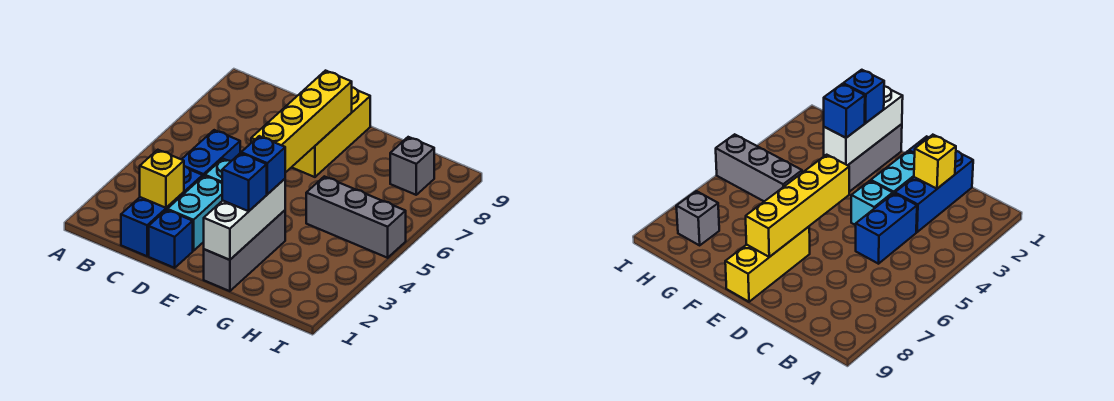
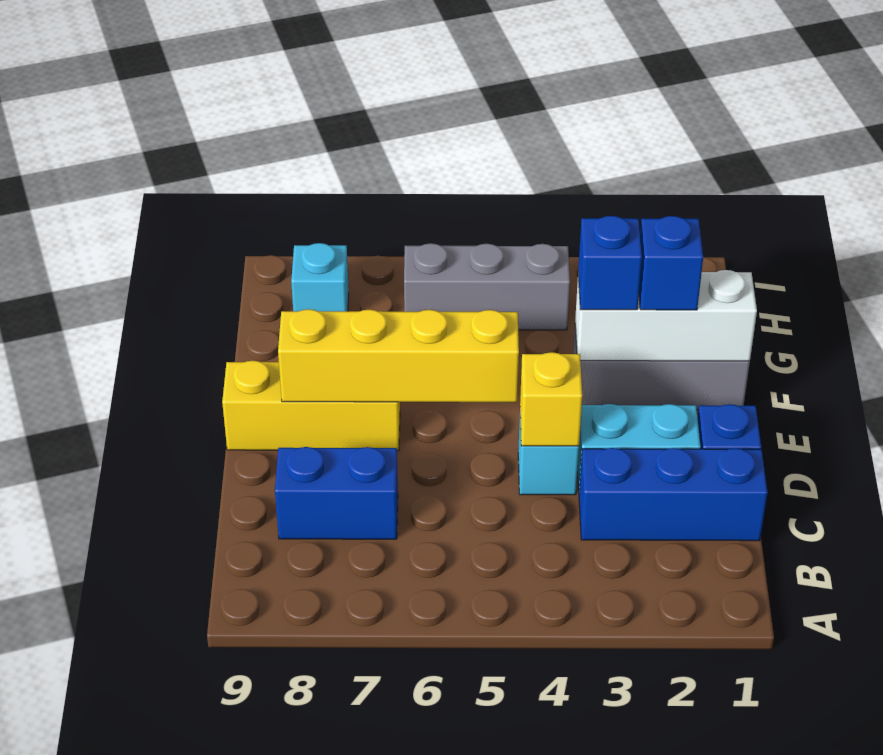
yellow 1x1 brick [140,150,184,208] -> yellow 1x1 brick moved to [520,352,582,446]
blue 1x2 brick [182,130,240,176] -> blue 1x2 brick moved to [275,447,398,539]
grey 1x3 brick [306,176,406,258] -> grey 1x3 brick turned to [404,243,570,330]
grey 1x1 brick [390,137,434,195] -> cyan 1x1 brick [291,243,349,311]

